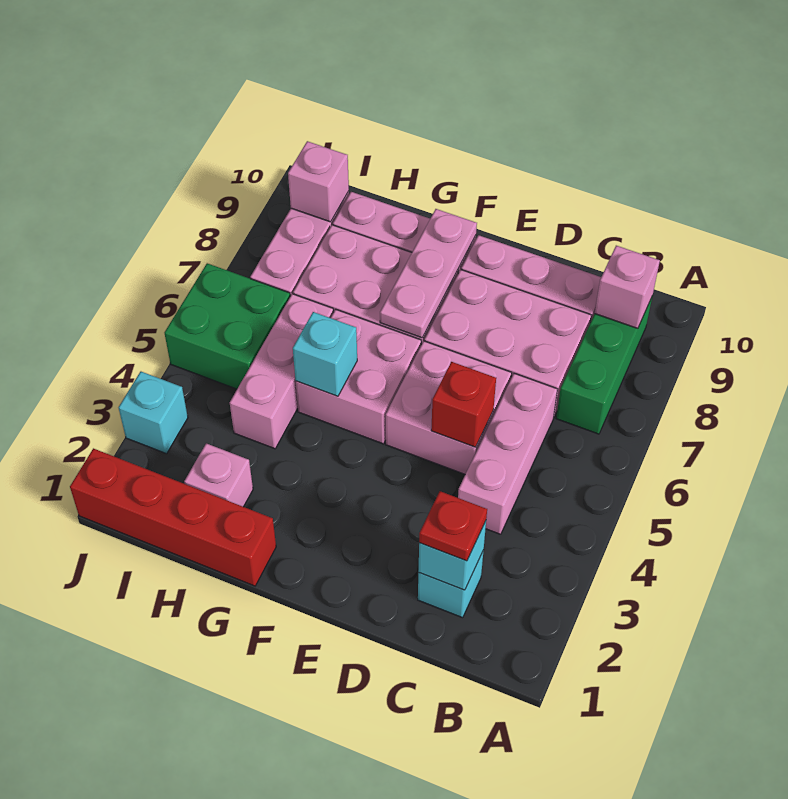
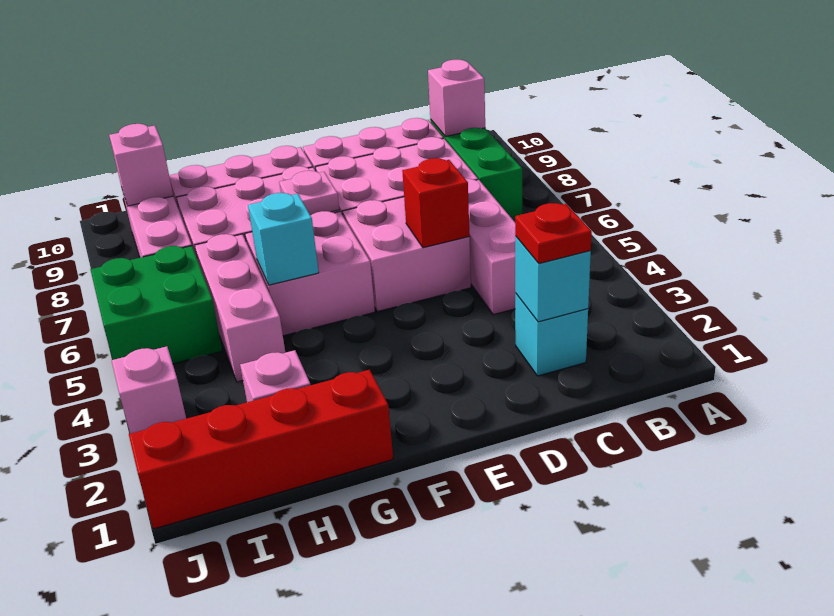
pink 1x3 plate [380,209,477,338] -> pink 1x1 plate [279,171,339,215]
cyan 1x1 brick [119,372,188,454] -> pink 1x1 brick [112,346,186,434]

